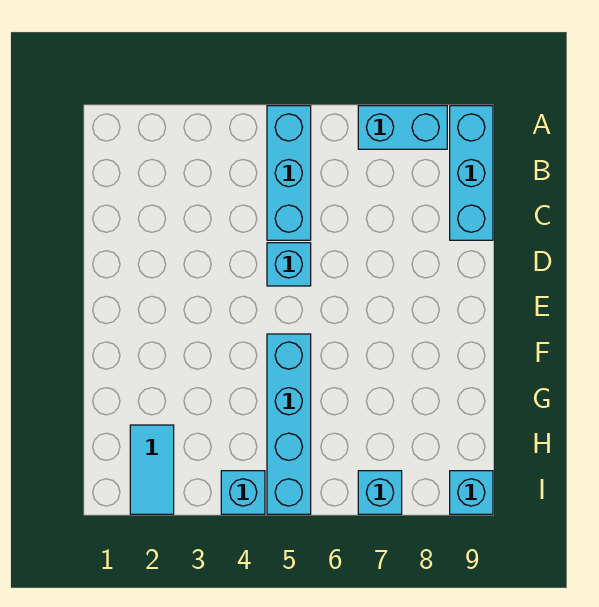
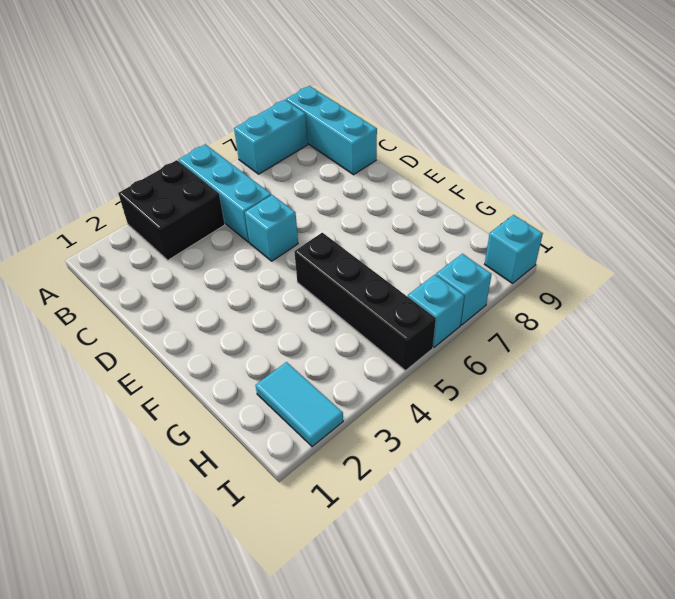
none -> black 2x2 brick [118,160,225,260]
cyan 1x4 brick [267,334,311,514] -> black 1x4 brick [294,233,436,371]
cyan 1x1 brick [221,471,265,514] -> cyan 1x1 brick moved to [408,275,464,347]

